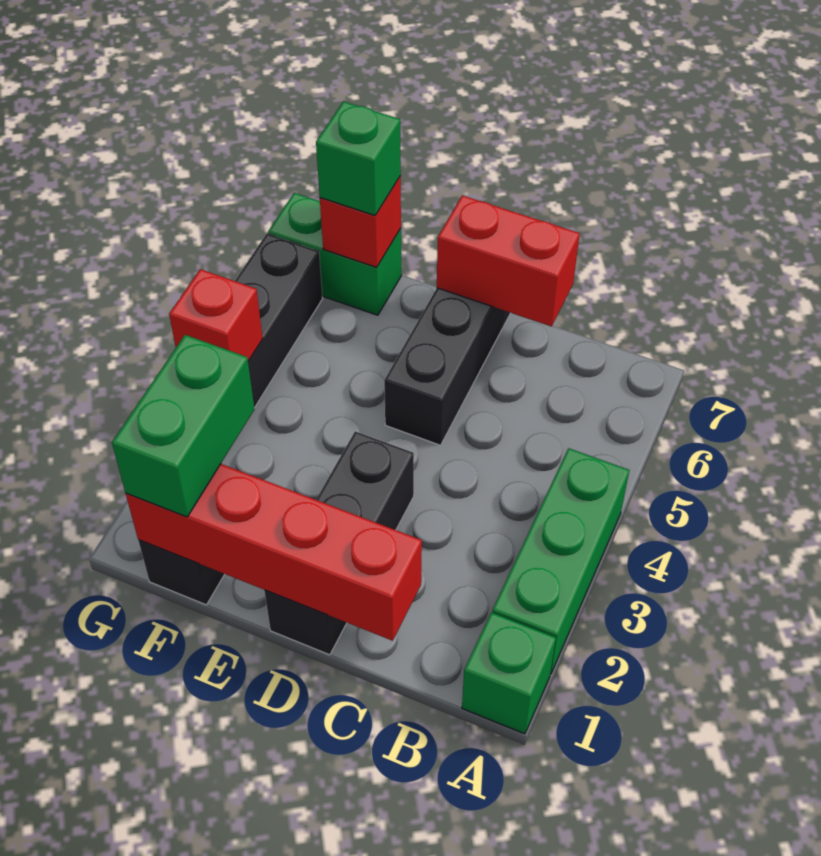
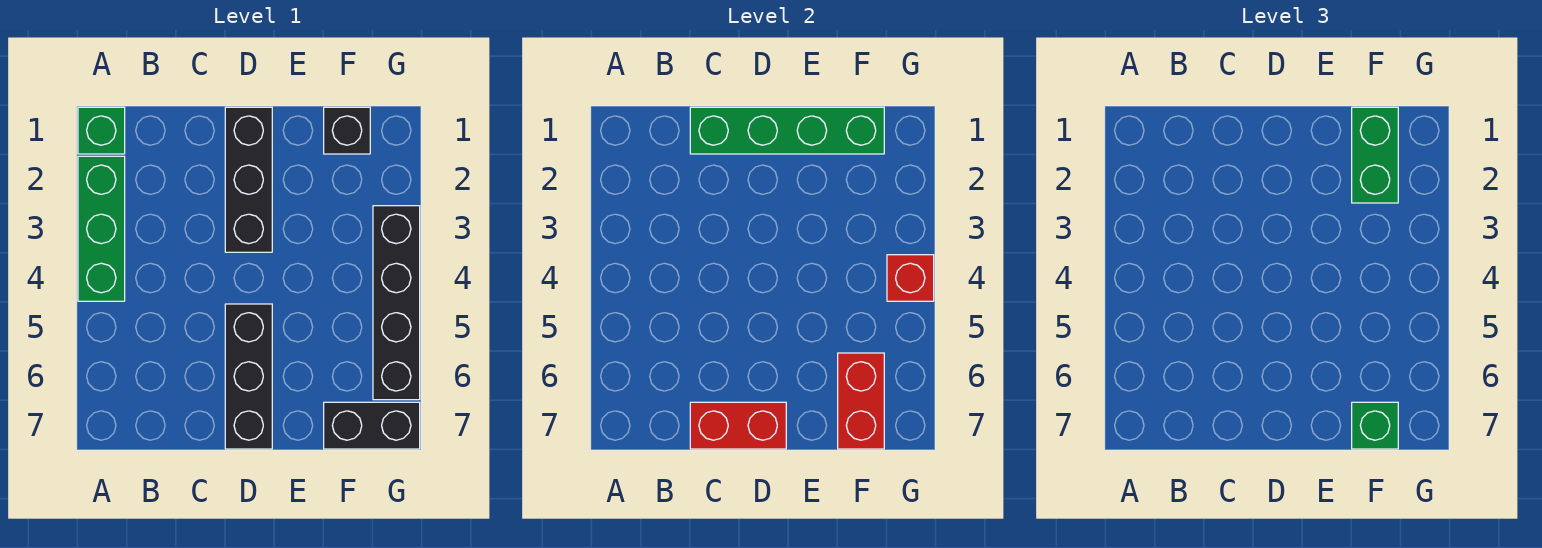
red 1x4 brick [126,464,422,641] -> green 1x4 brick [690,107,884,154]
green 1x2 brick [268,193,401,315] -> black 1x2 brick [324,402,420,449]
red 1x1 brick [320,176,401,267] -> red 1x2 brick [838,353,884,449]

